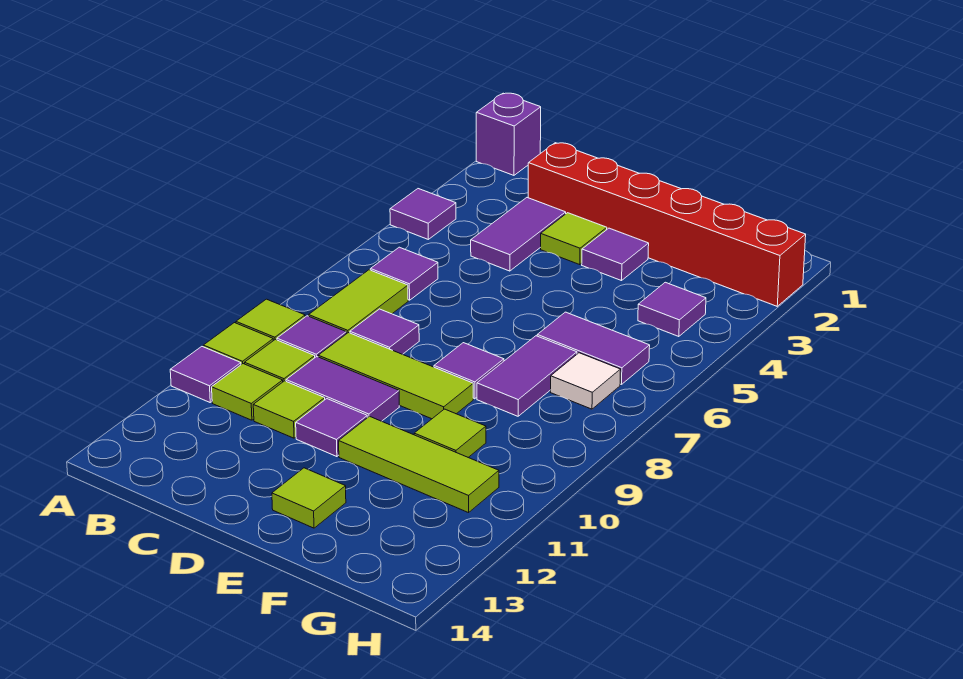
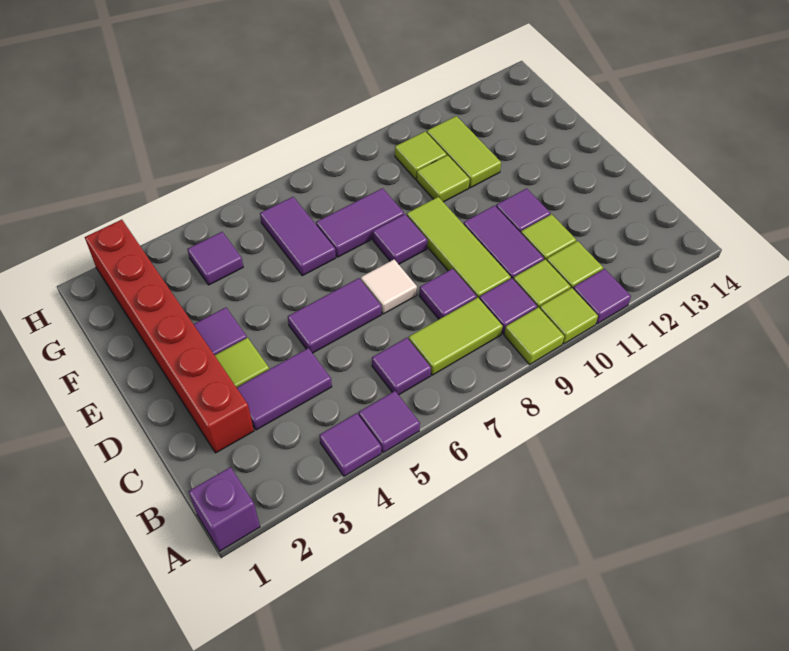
none -> purple 1x1 tile [359,391,420,453]
none -> purple 1x2 tile [288,278,381,353]
lime 1x3 tile [339,416,499,513] -> lime 1x2 tile [427,116,501,188]
lime 1x1 tile [272,468,346,528] -> lime 1x1 tile moved to [395,131,447,179]
white 1x1 tile [550,353,621,409] -> white 1x1 tile moved to [361,259,417,314]

